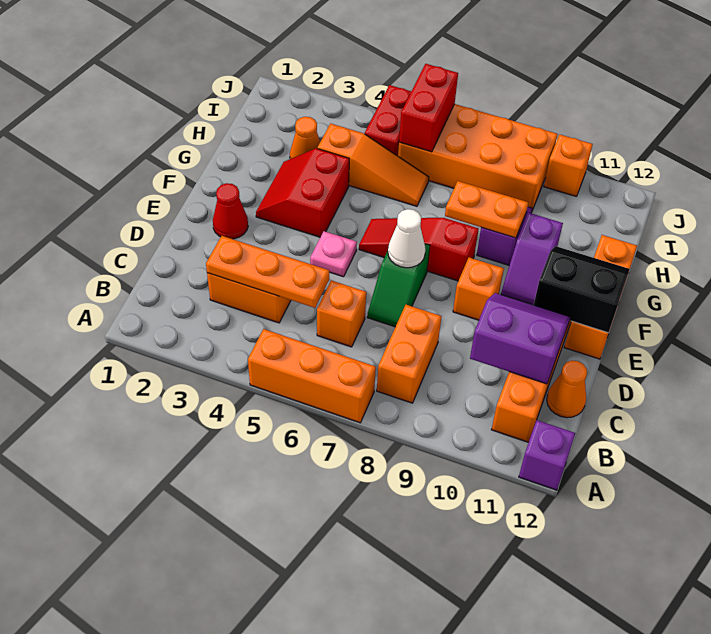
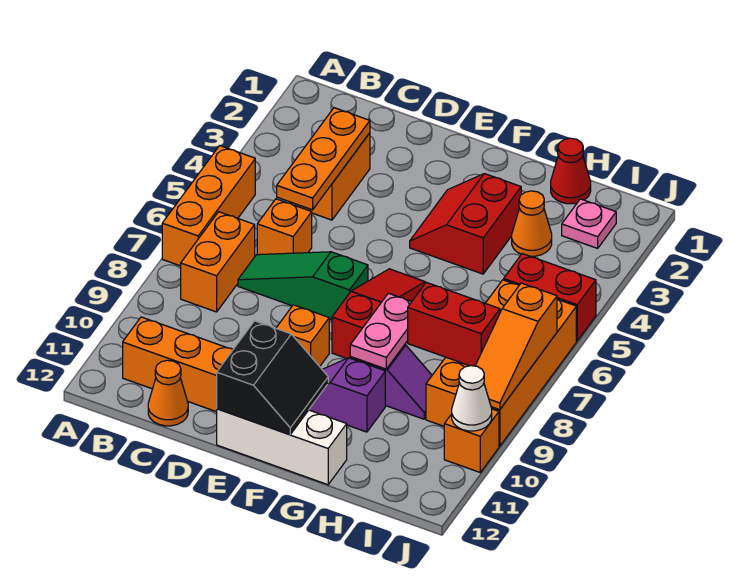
purple 1x1 brick [519,420,575,490] -> none
orange 1x2 brick [377,305,442,403] -> orange 1x2 brick turned to [181,212,255,312]
purple 2x2 slope [470,293,570,384] -> none
green 1x2 slope [367,243,430,327] -> green 1x3 slope [238,252,368,320]
red 1x1 cone [213,183,248,239] -> red 1x1 cone moved to [551,138,591,204]
pink 1x1 plate [310,231,357,277] -> pink 1x1 plate moved to [562,199,616,248]
white 1x1 cone [388,209,425,268] -> white 1x1 cone moved to [452,366,492,431]
orange 1x3 brick [564,235,637,359] -> white 1x3 brick [217,409,347,485]
red 2x2 slope [256,148,349,237] -> red 2x2 slope turned to [410,174,521,274]
orange 1x2 plate [445,181,528,238] -> pink 1x2 plate [350,293,411,369]
orange 1x3 slope [317,124,429,206] -> orange 1x3 slope moved to [475,283,557,410]
red 1x2 brick [399,64,458,152] -> red 1x2 brick moved to [408,282,500,366]

